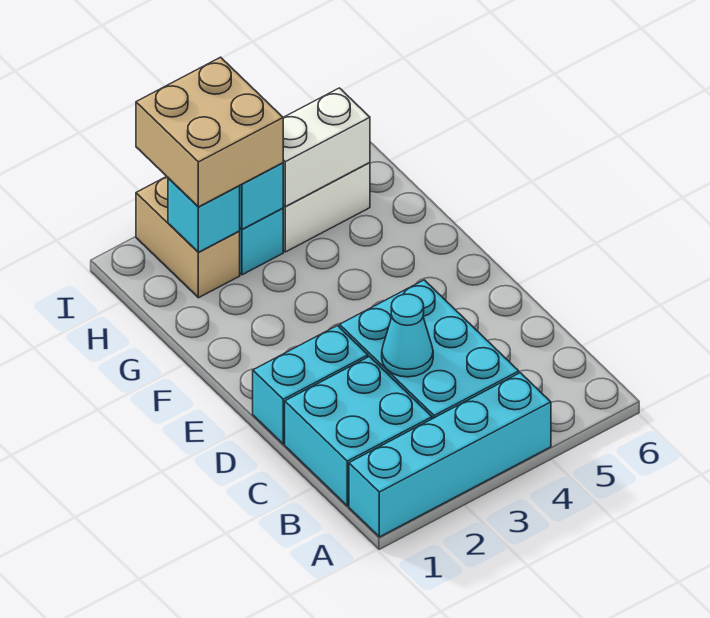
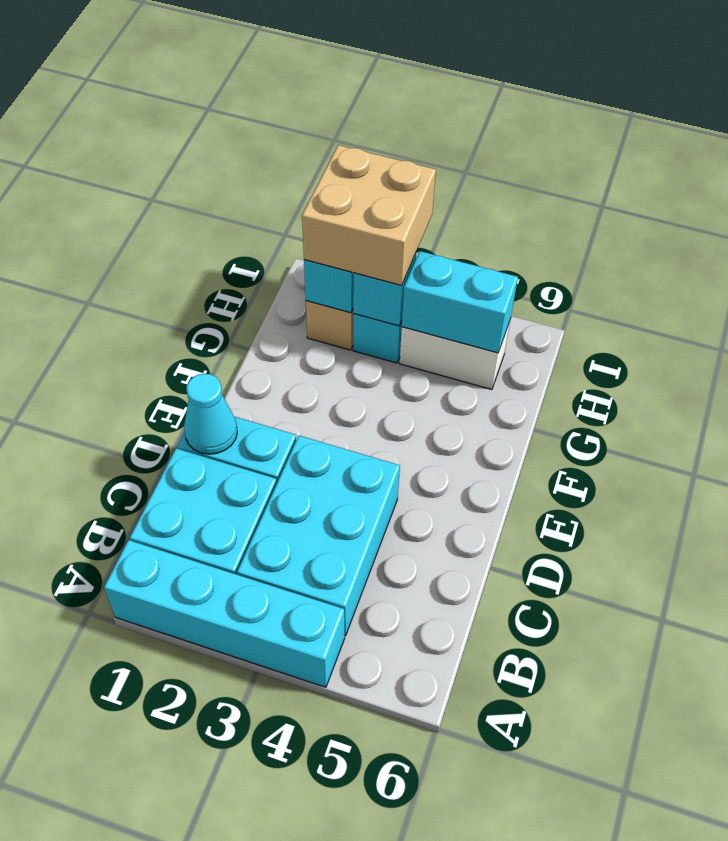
cyan 1x1 cone [382,294,433,377] -> cyan 1x1 cone moved to [184,374,237,454]
white 1x2 brick [283,88,370,207] -> cyan 1x2 brick [402,251,518,353]

